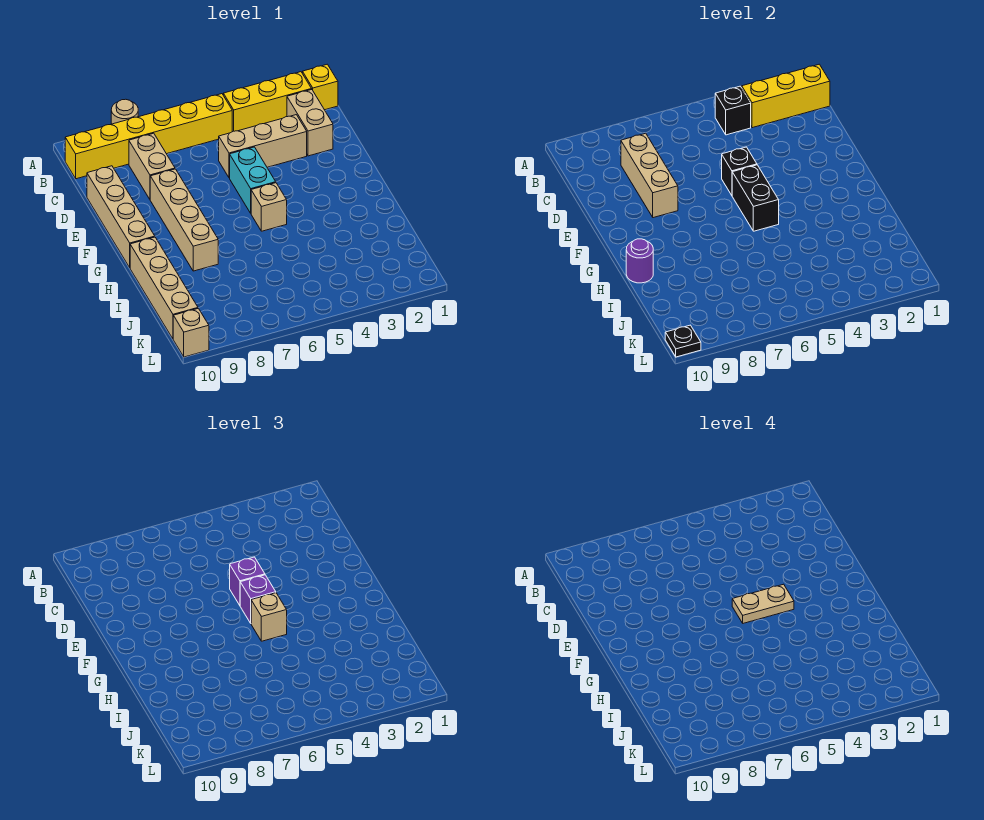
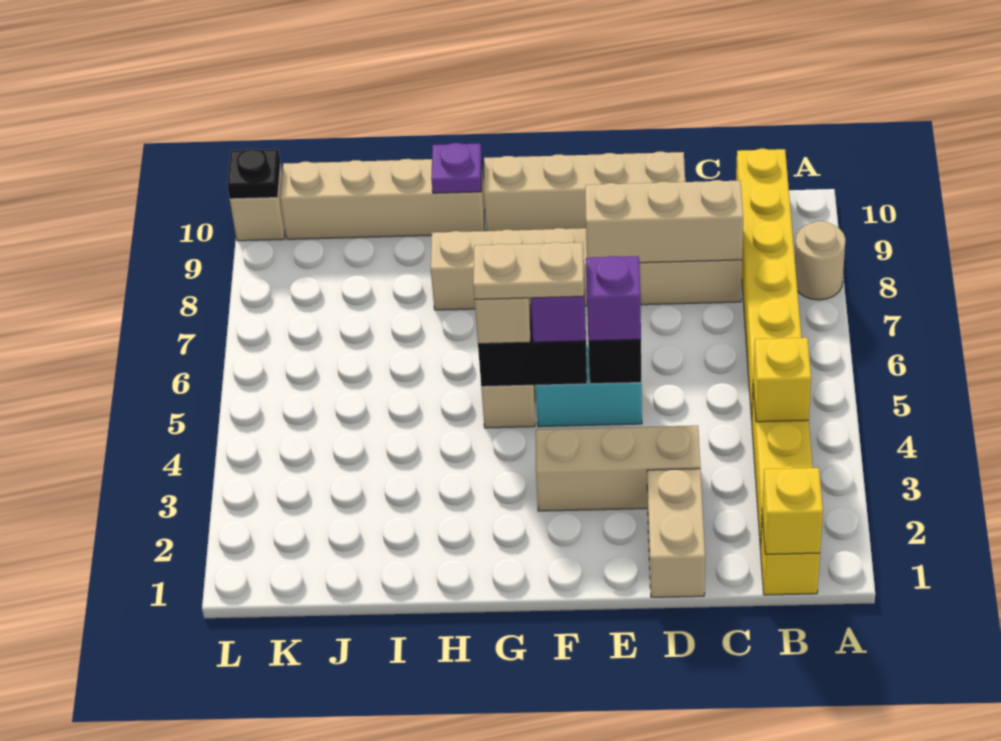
yellow 1x3 brick [742,64,830,128] -> yellow 1x1 brick [762,468,823,554]
black 1x1 brick [715,86,751,135] -> yellow 1x1 brick [753,338,811,422]
tan 1x2 brick [287,90,333,156] -> tan 1x2 brick turned to [647,469,705,597]
tan 1x3 brick [219,115,307,178] -> tan 1x3 brick turned to [536,426,700,511]
tan 1x2 plate [732,584,794,623] -> tan 1x2 plate turned to [473,242,584,299]
purple 1x1 round brick [626,239,653,283] -> purple 1x1 plate [431,143,482,193]

